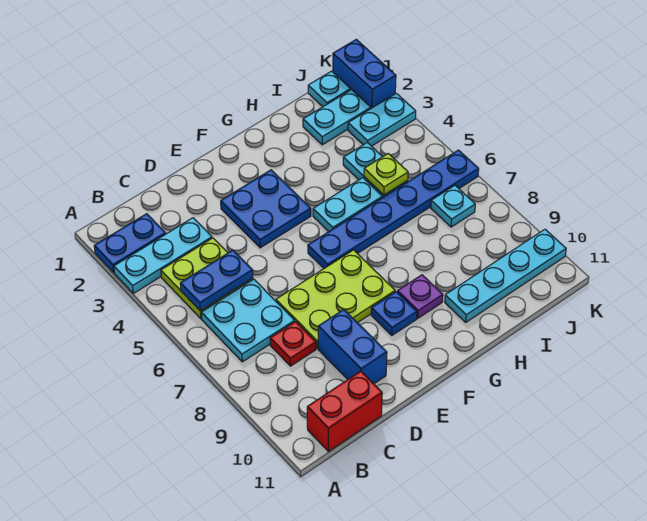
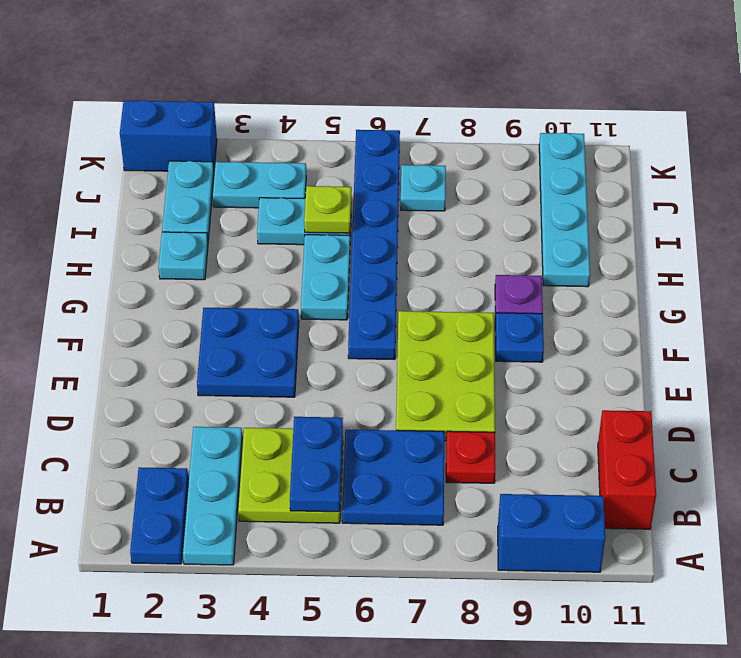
cyan 2x2 plate [201,279,295,362] -> blue 2x2 plate [342,430,444,525]
blue 1x2 brick [318,310,387,384] -> blue 1x2 brick moved to [498,494,605,572]
cyan 1x1 plate [308,71,351,107] -> cyan 1x1 plate moved to [158,232,208,280]
cyan 1x2 plate [348,93,416,146] -> cyan 1x2 plate turned to [213,162,306,208]

